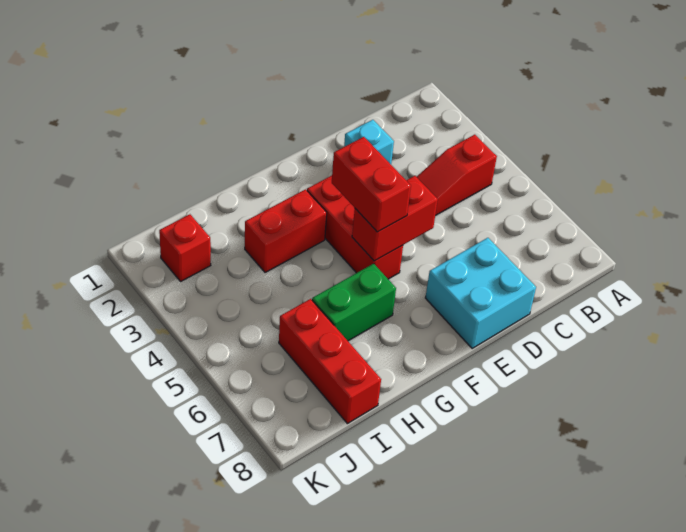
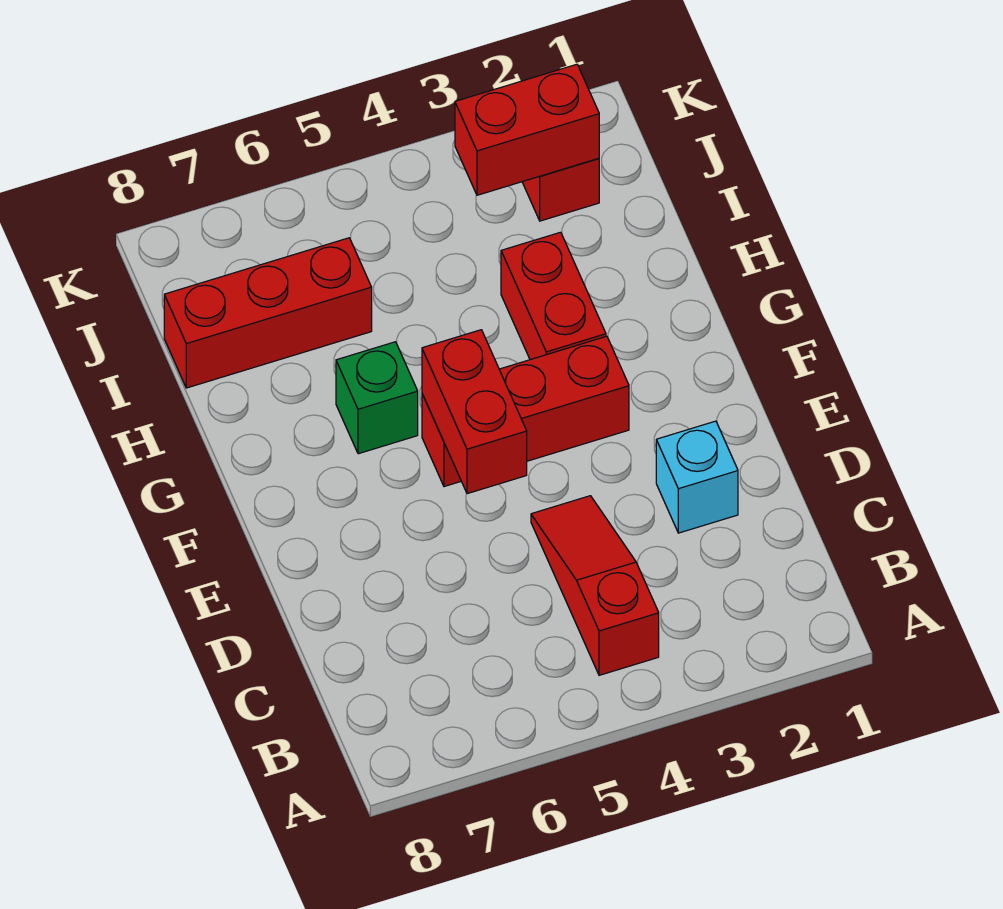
cyan 2x2 brick [425,238,536,348] -> none
red 1x2 brick [332,137,411,232] -> red 1x2 brick moved to [455,64,599,195]
green 1x2 brick [312,264,396,341] -> green 1x1 brick [336,342,418,454]

